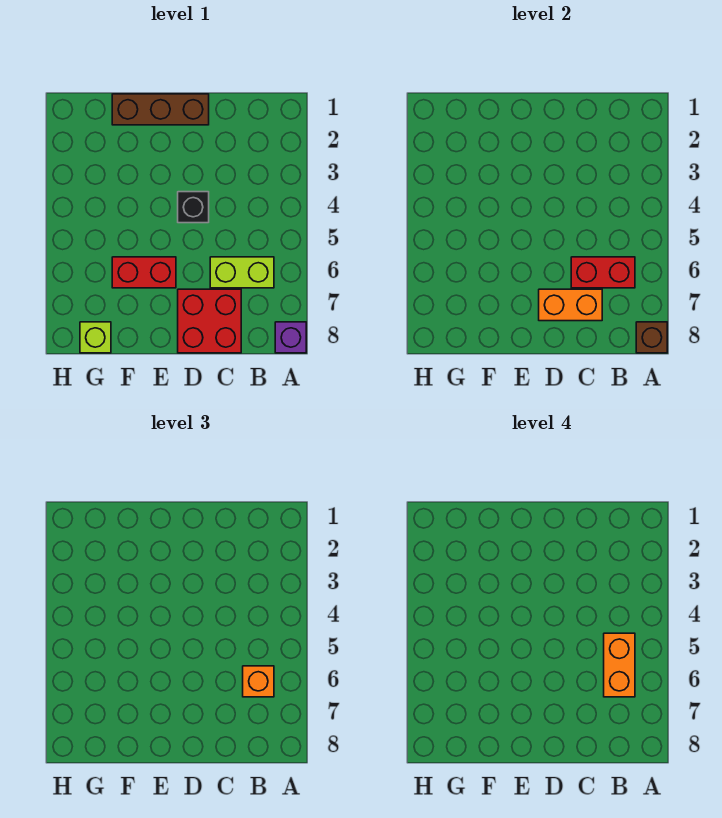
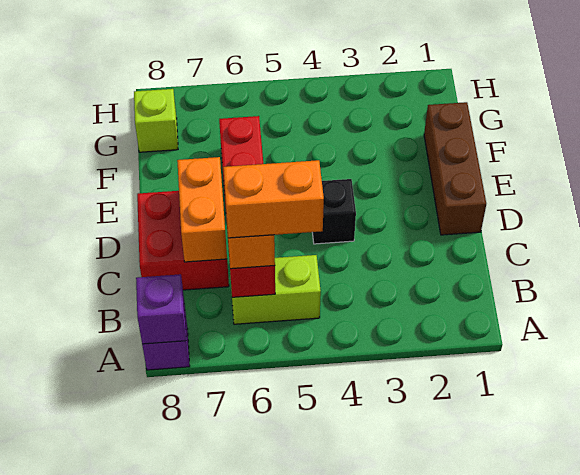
brown 1x1 brick [636,322,667,353] -> purple 1x1 brick [136,274,186,344]
lime 1x2 brick [210,257,274,288] -> lime 1x2 brick turned to [230,255,321,324]

